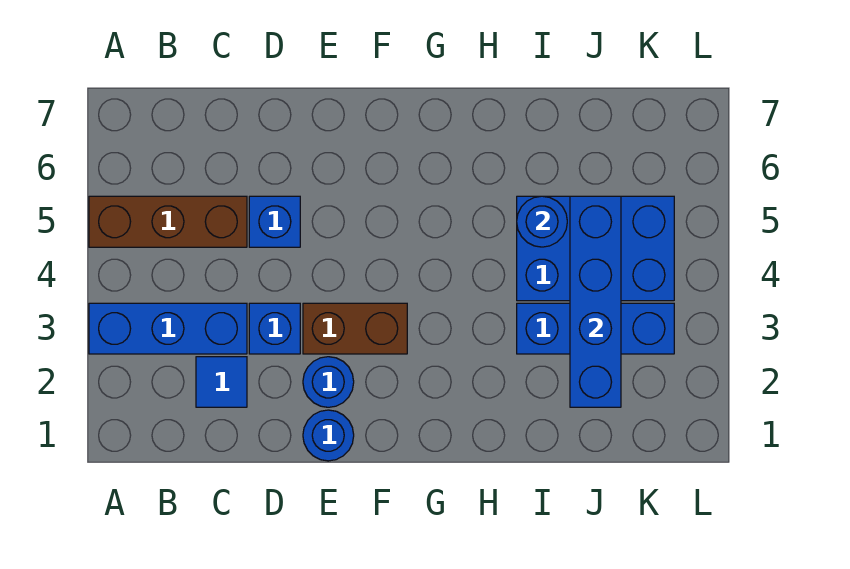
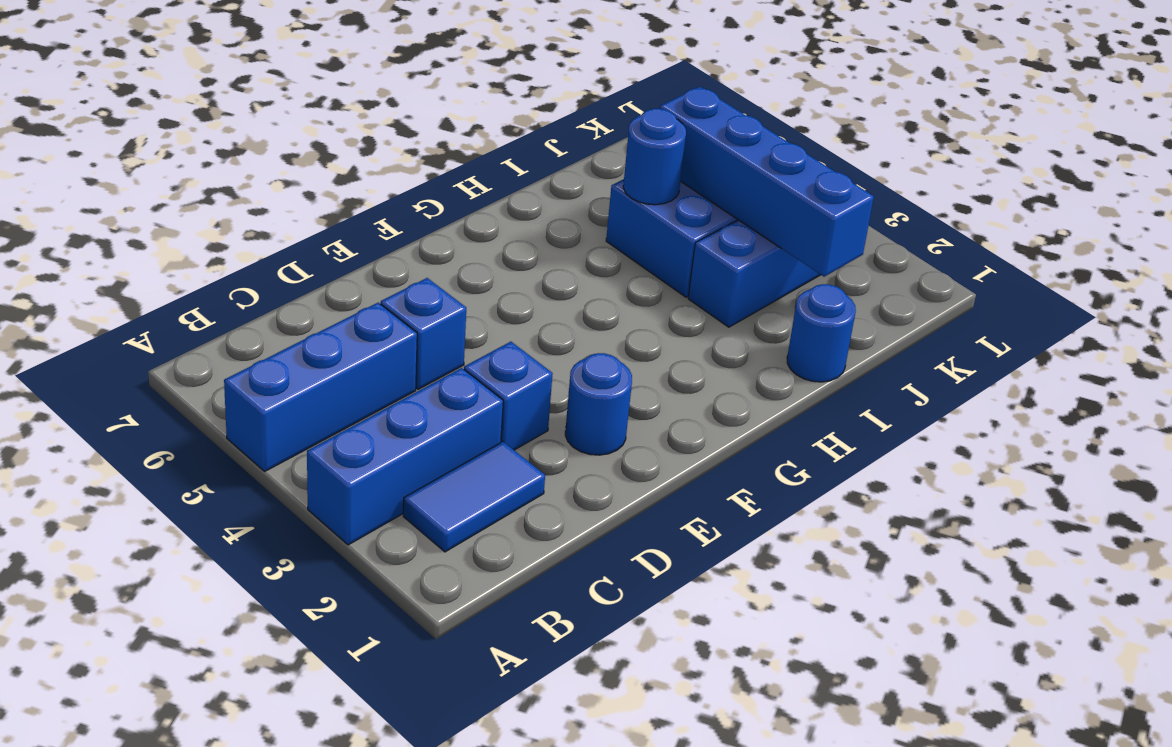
brown 1x3 brick [89,196,247,247] -> blue 1x3 brick [224,303,417,471]
blue 1x1 tile [196,357,247,407] -> blue 1x2 tile [403,442,545,552]
blue 1x1 round brick [303,410,354,461] -> blue 1x1 round brick moved to [787,284,856,382]
brown 1x2 brick [303,303,407,354] -> none

